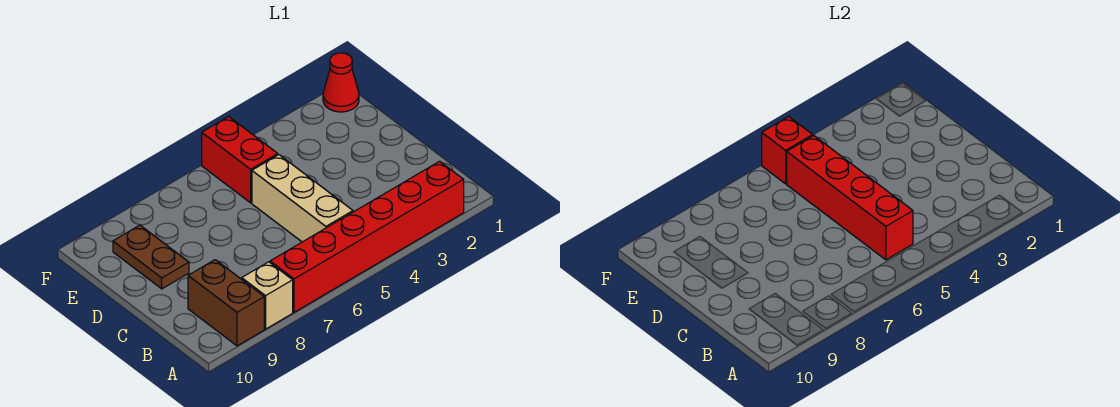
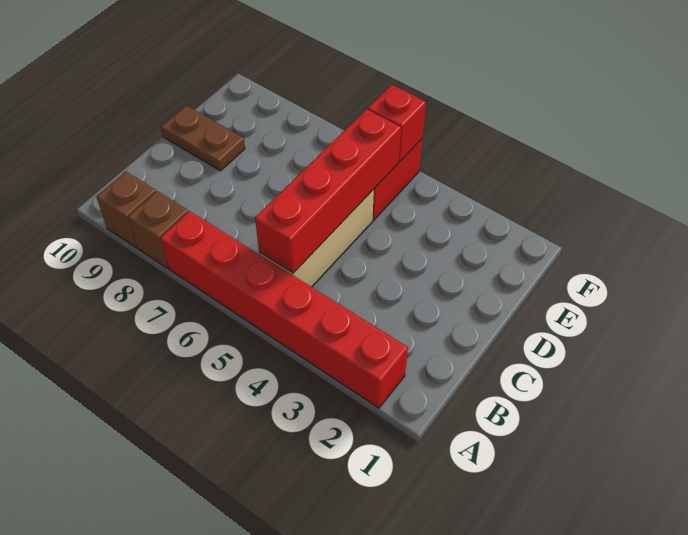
tan 1x1 brick [242,262,293,329] -> brown 1x1 brick [128,191,188,268]
brown 1x2 brick [188,260,264,346] -> brown 1x1 brick [96,172,156,247]
brown 1x2 plate [113,225,189,289] -> brown 1x2 plate turned to [161,106,245,171]
red 1x1 cone [323,53,359,112] -> none

